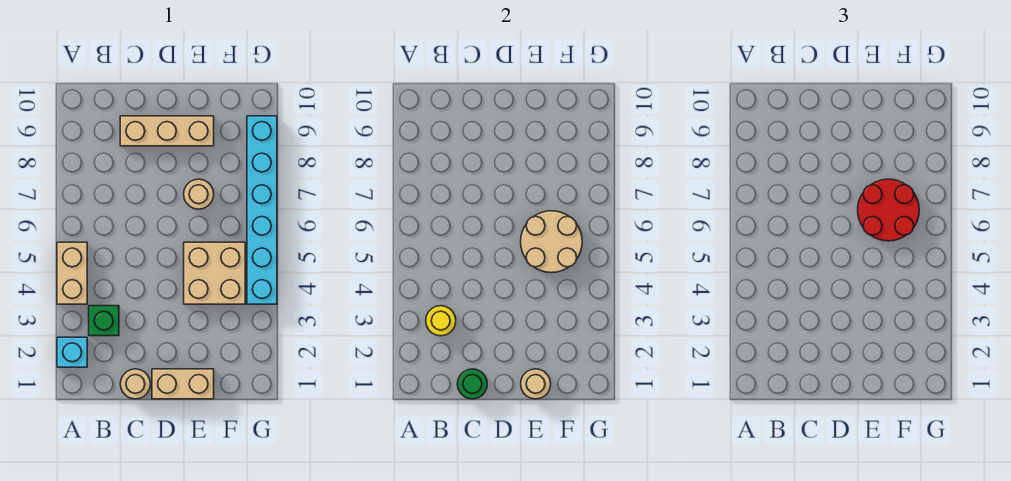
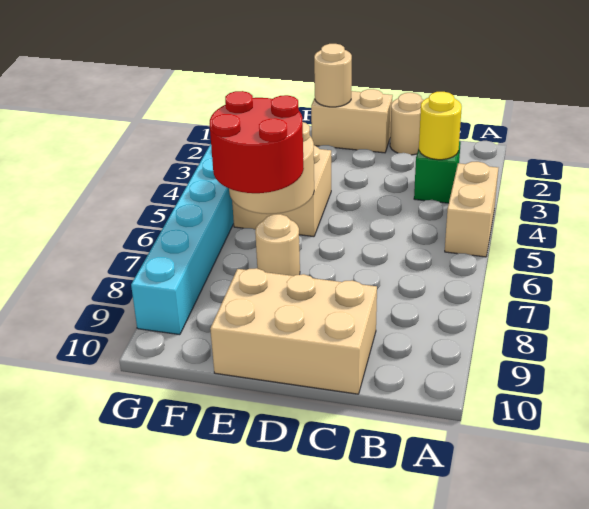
cyan 1x1 brick [57,337,87,367] -> none
green 1x1 round brick [457,369,487,399] -> none
tan 1x3 brick [120,116,214,146] -> tan 2x3 brick [210,268,377,394]

